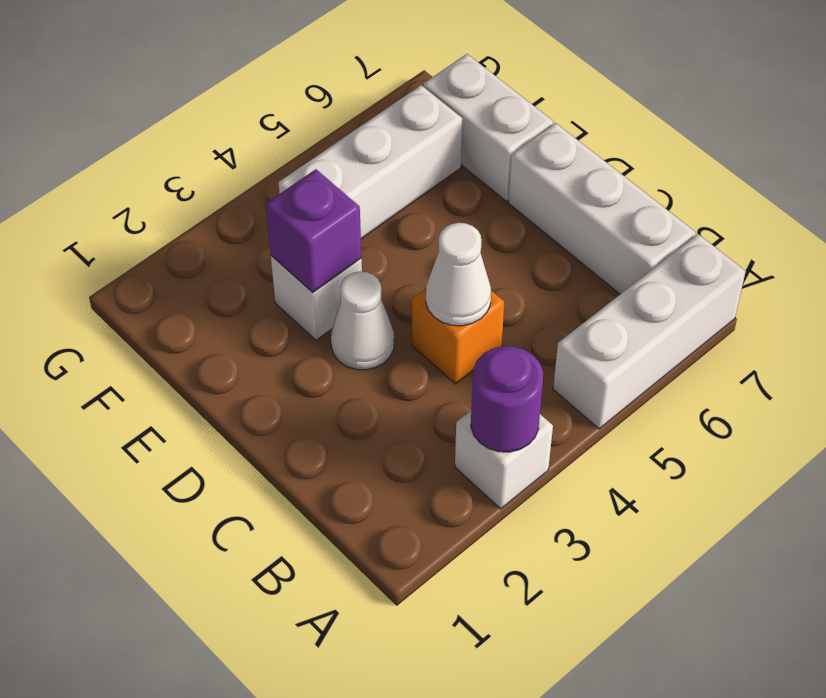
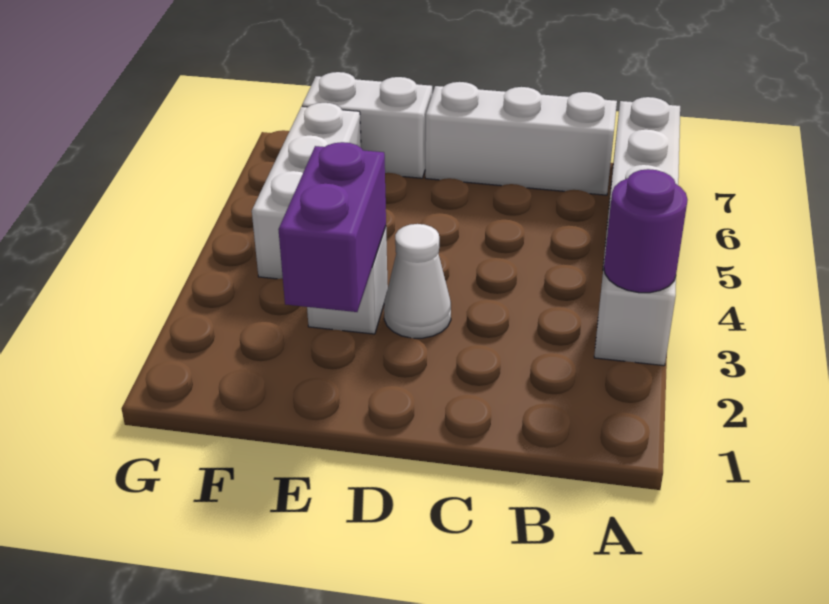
orange 1x1 brick [412,288,504,384] -> none
white 1x1 cone [426,223,491,326] -> none
purple 1x1 brick [266,169,362,292] -> purple 1x2 brick [278,142,386,312]

